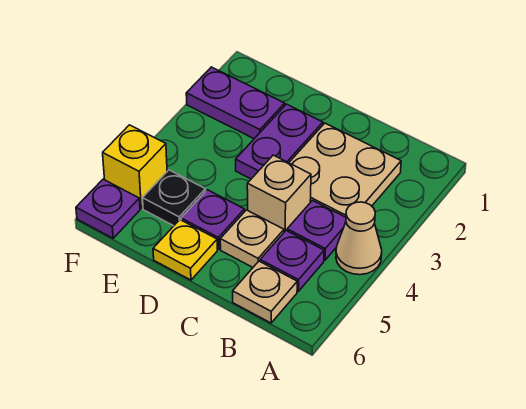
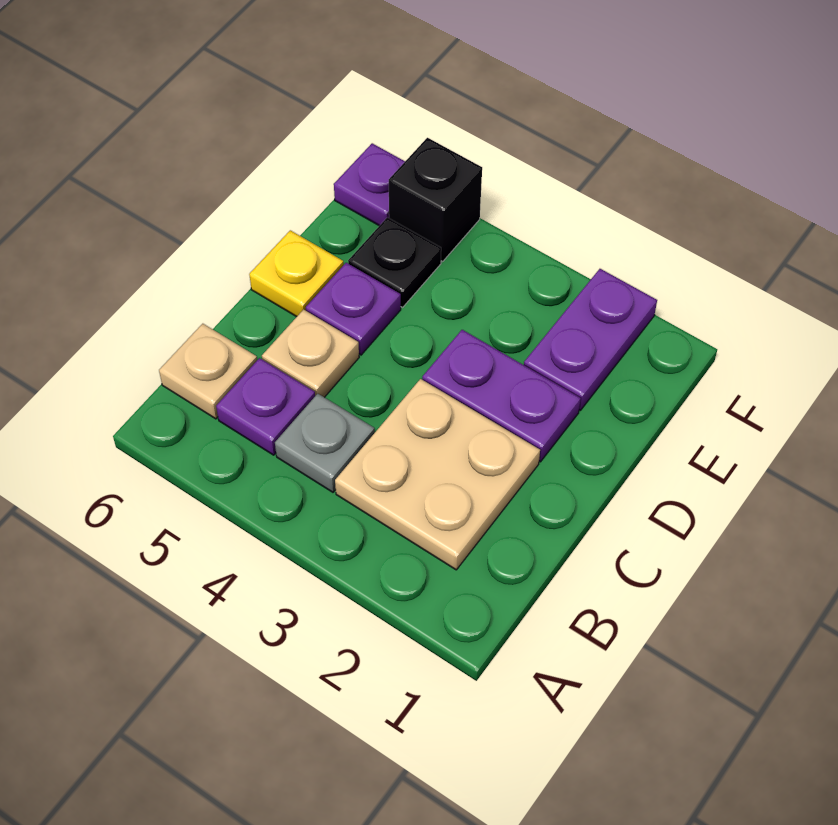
tan 1x1 cone [336,202,382,275] -> none
purple 1x1 plate [287,201,346,260] -> grey 1x1 plate [275,394,375,492]
tan 1x1 brick [247,155,311,232] -> none
yellow 1x1 brick [103,125,167,208] -> black 1x1 brick [389,138,482,261]

